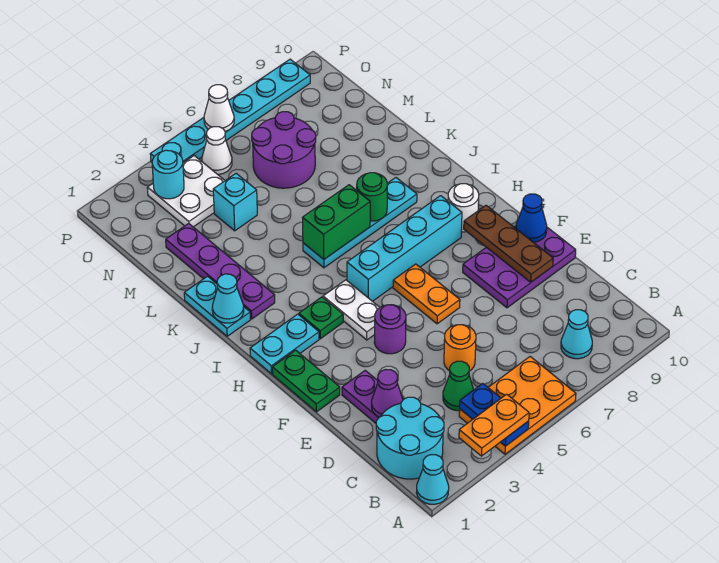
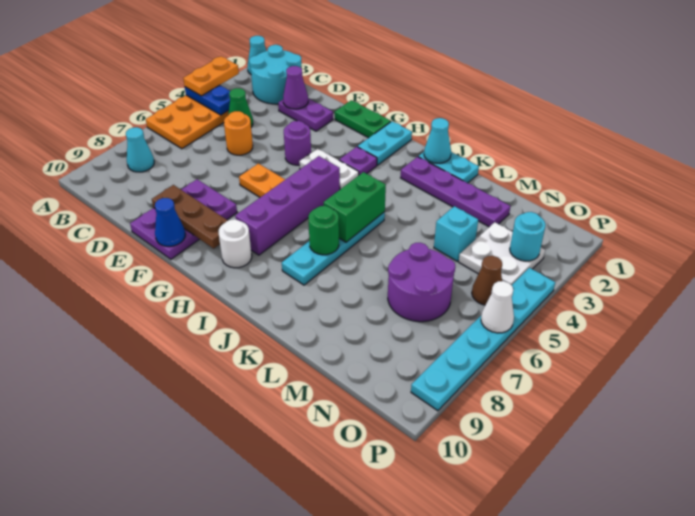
green 1x1 plate [299,297,343,339] -> purple 1x1 plate [339,147,377,175]
cyan 1x4 brick [347,196,462,301] -> purple 1x4 brick [235,156,340,255]
white 1x1 cone [202,127,232,175] -> brown 1x1 cone [472,256,502,305]

